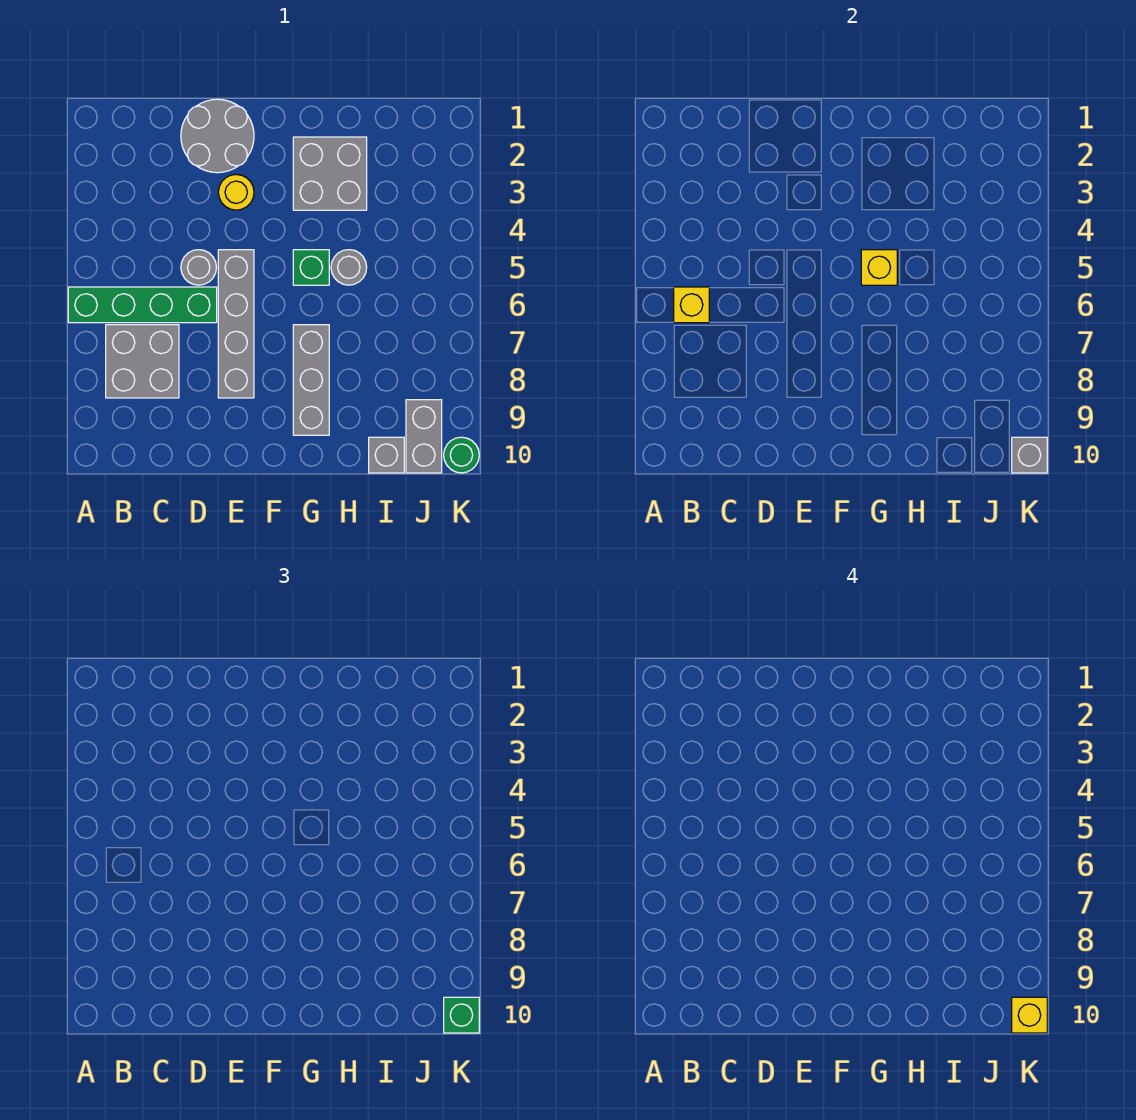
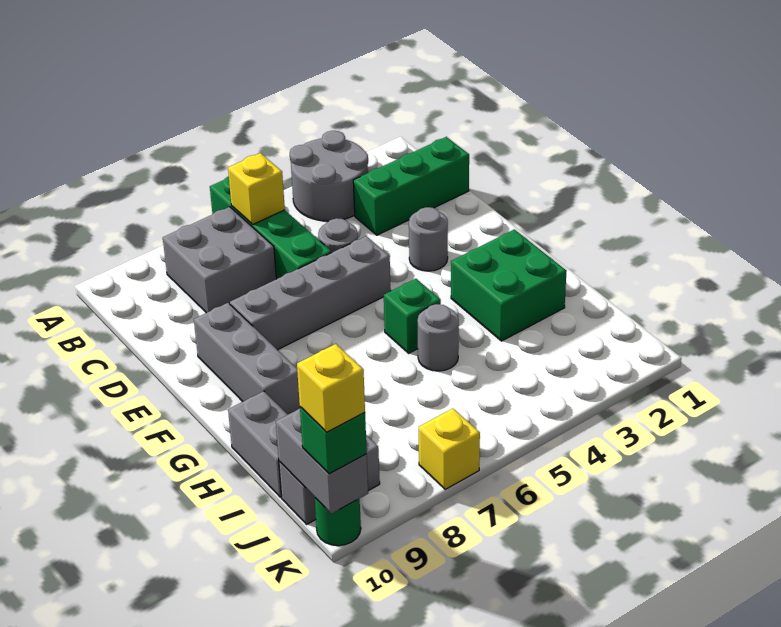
none -> green 1x3 brick [353,137,469,235]
grey 2x2 round brick [181,99,254,173] -> grey 2x2 round brick moved to [290,131,368,221]
yellow 1x1 round brick [218,174,254,210] -> grey 1x1 round brick [409,207,448,271]
grey 2x2 brick [293,137,367,210] -> green 2x2 brick [451,229,566,341]
yellow 1x1 brick [861,250,897,285] -> yellow 1x1 brick moved to [419,408,480,489]
grey 1x3 brick [293,325,329,435] -> grey 1x3 brick turned to [194,303,300,414]
grey 1x1 brick [369,437,404,473] -> grey 1x2 brick [228,391,288,497]
grey 1x1 brick [1012,437,1047,473] -> grey 1x2 brick [276,409,368,514]

